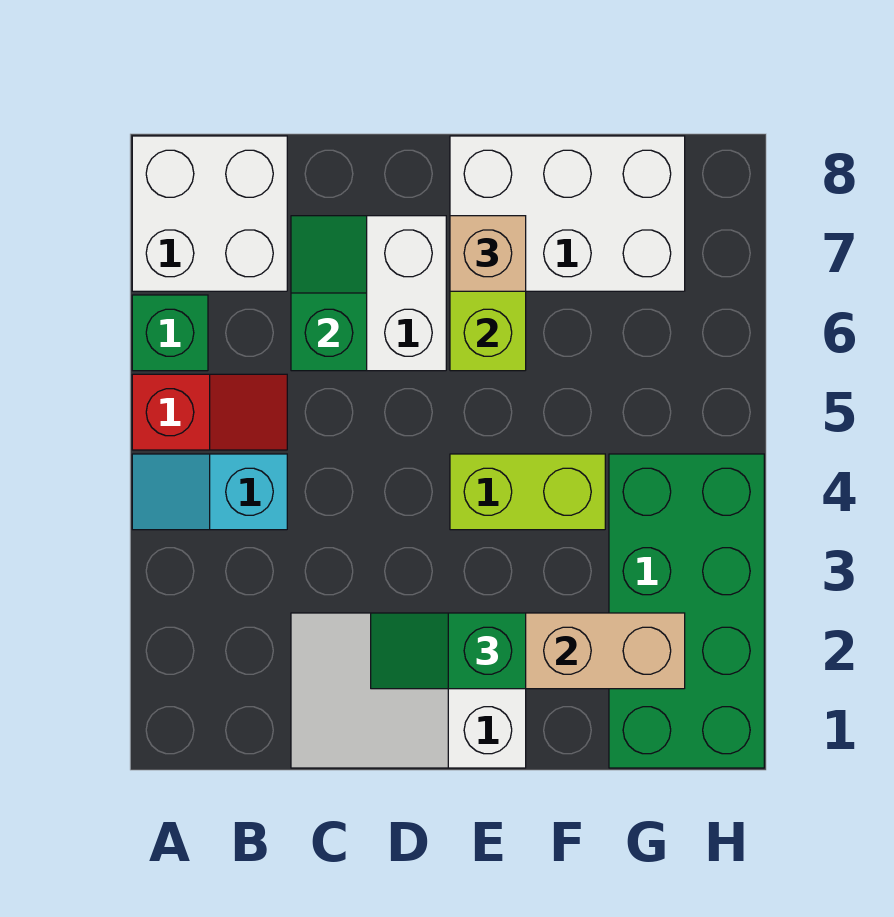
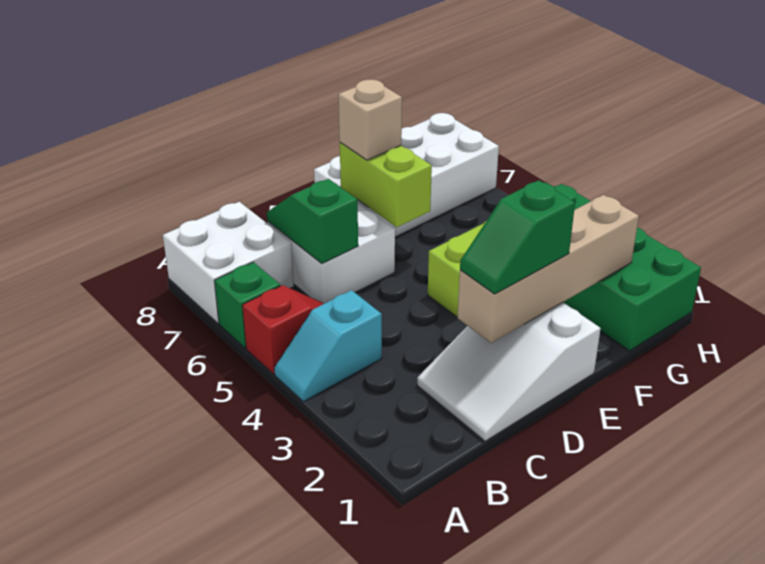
white 2x3 brick [450,136,685,291] -> white 2x4 brick [314,113,499,237]

